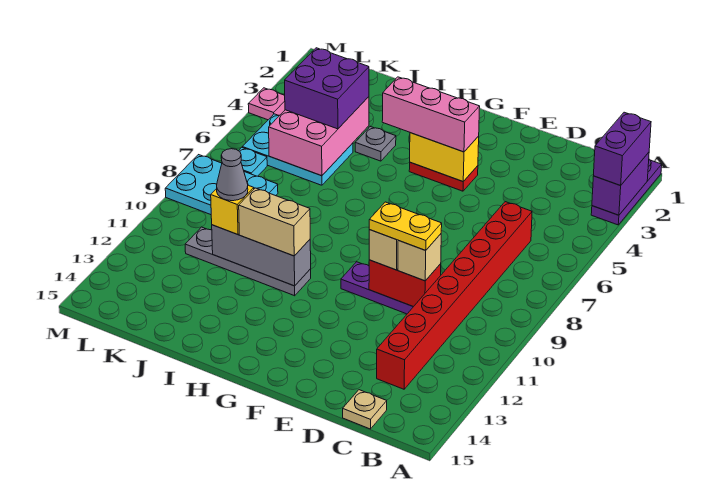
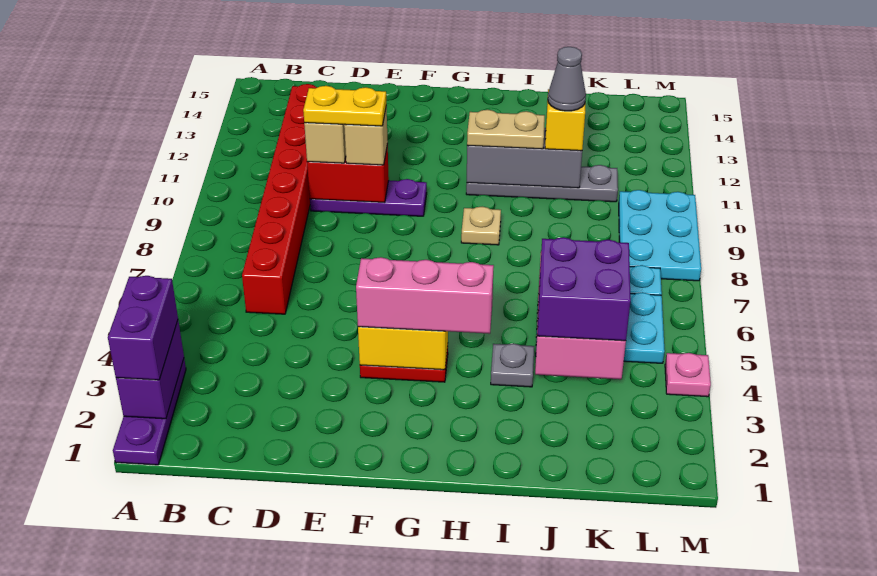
tan 1x1 plate [343,390,387,429] -> tan 1x1 plate moved to [461,207,501,245]
tan 1x2 brick [239,188,310,256] -> tan 1x2 plate [467,110,545,149]
cyan 2x3 plate [165,155,278,215] -> cyan 2x3 plate turned to [619,190,701,281]

